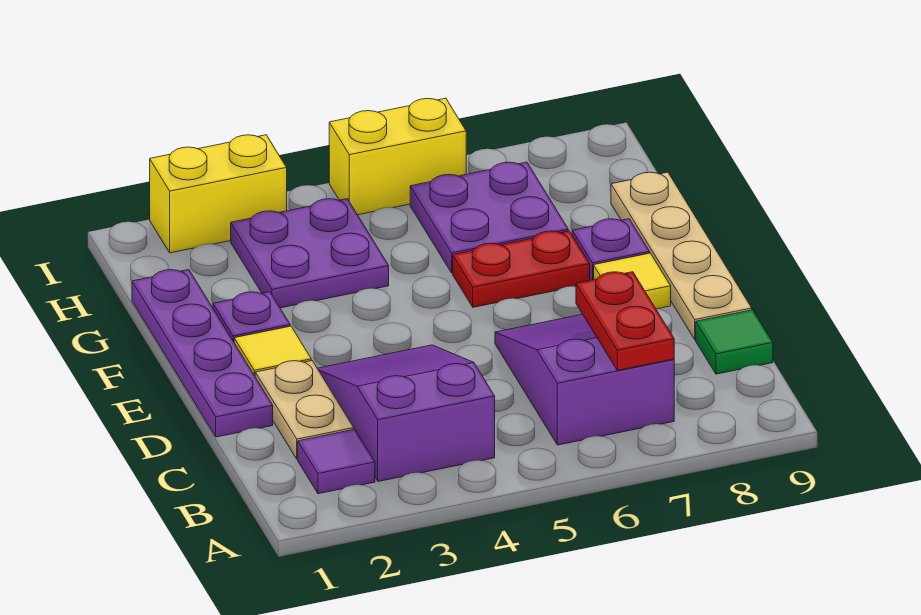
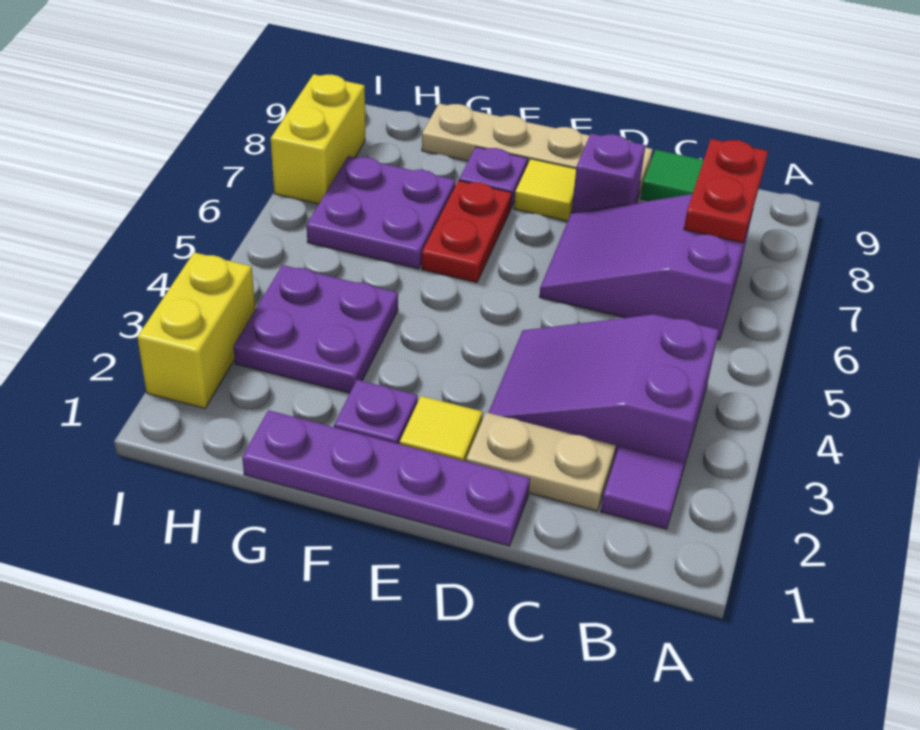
red 1x2 plate [576,272,674,371] -> red 1x2 plate turned to [684,139,768,243]
none -> purple 1x1 brick [571,134,646,213]
yellow 1x2 brick [329,98,466,215] -> yellow 1x2 brick moved to [271,74,365,204]

